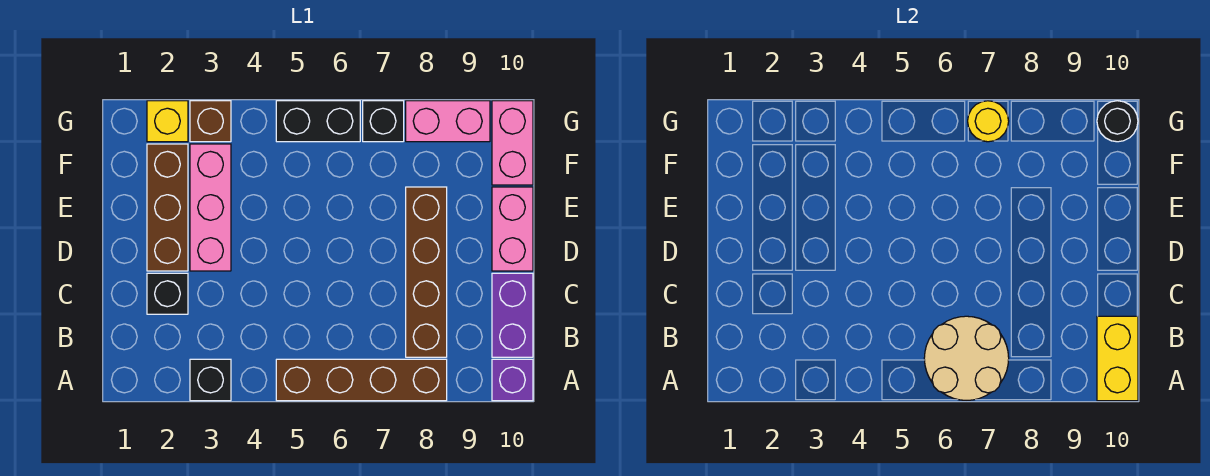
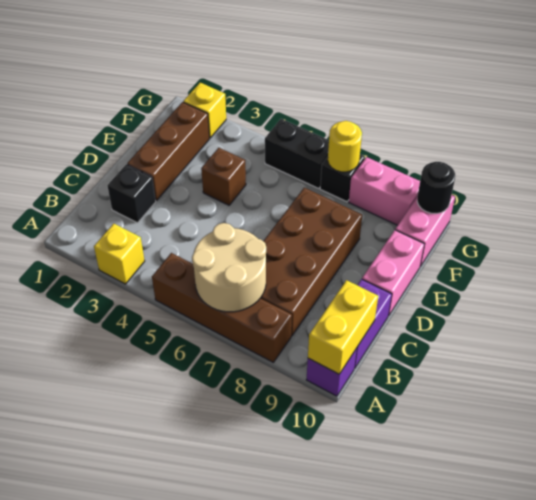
black 1x1 brick [190,359,231,401] -> yellow 1x1 brick [94,224,145,284]
brown 1x4 brick [406,187,447,357] -> brown 2x4 brick [261,188,362,336]
pink 1x3 brick [190,144,231,271] -> none
brown 1x1 brick [190,101,231,142] -> brown 1x1 brick moved to [201,148,246,205]

